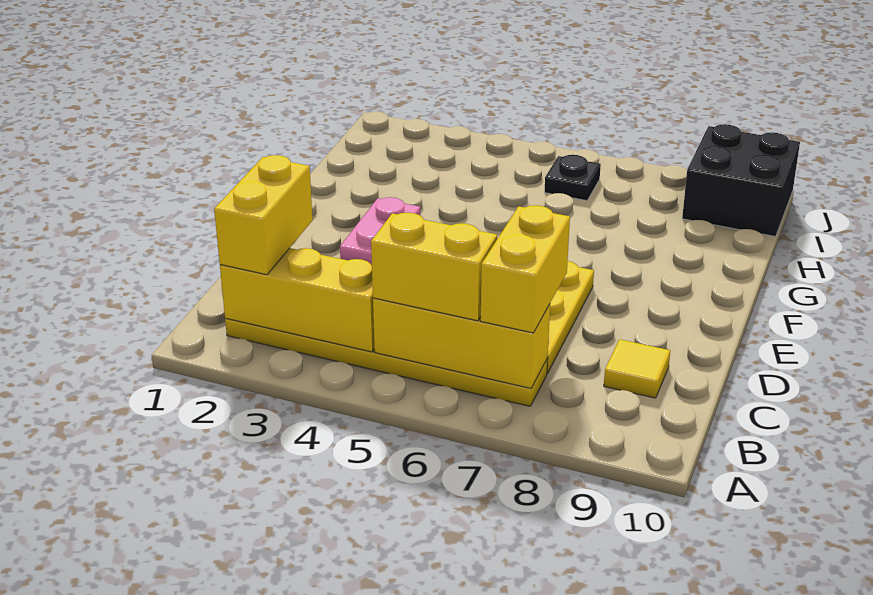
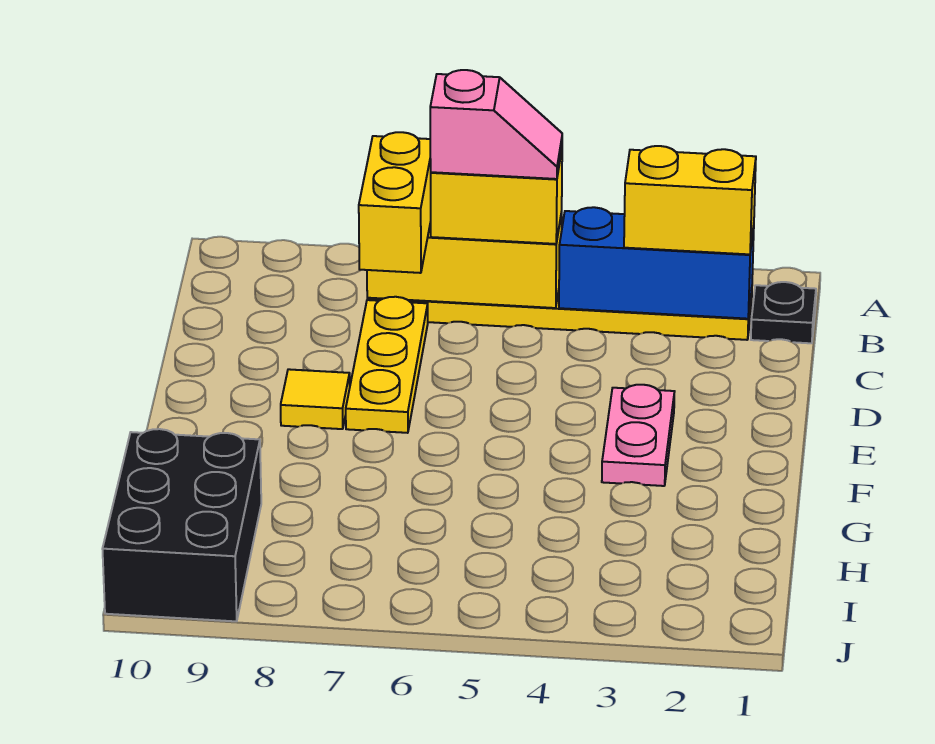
yellow 1x3 brick [220,248,374,352] -> blue 1x3 brick [559,207,754,319]
yellow 1x2 brick [214,155,313,275] -> yellow 1x2 brick turned to [624,146,756,254]
none -> pink 1x2 slope [430,70,562,179]
yellow 1x1 tile [604,339,670,398] -> yellow 1x1 tile moved to [281,369,350,429]
black 1x1 plate [545,155,601,201] -> black 1x1 plate moved to [751,282,816,343]
black 2x2 brick [682,124,800,237] -> black 2x3 brick [103,429,261,621]

